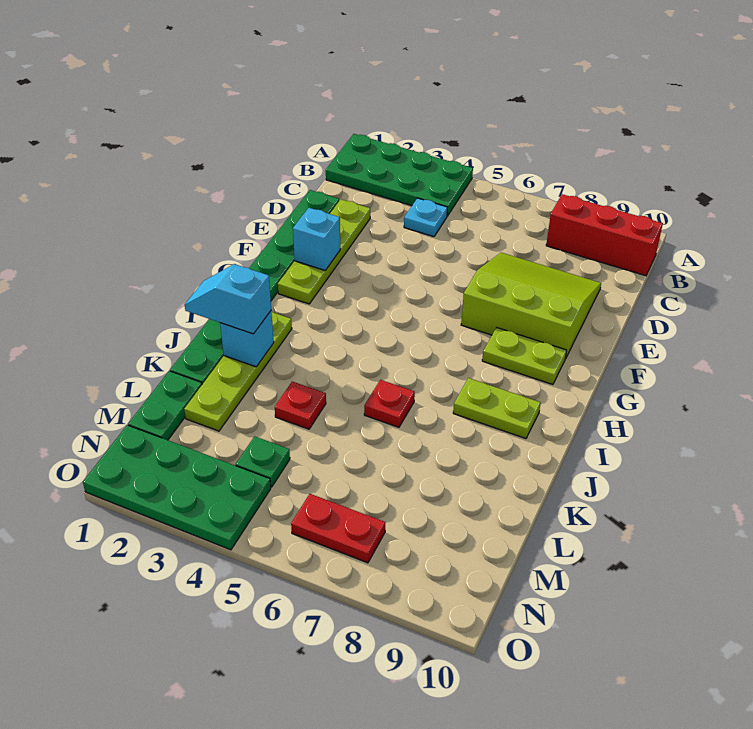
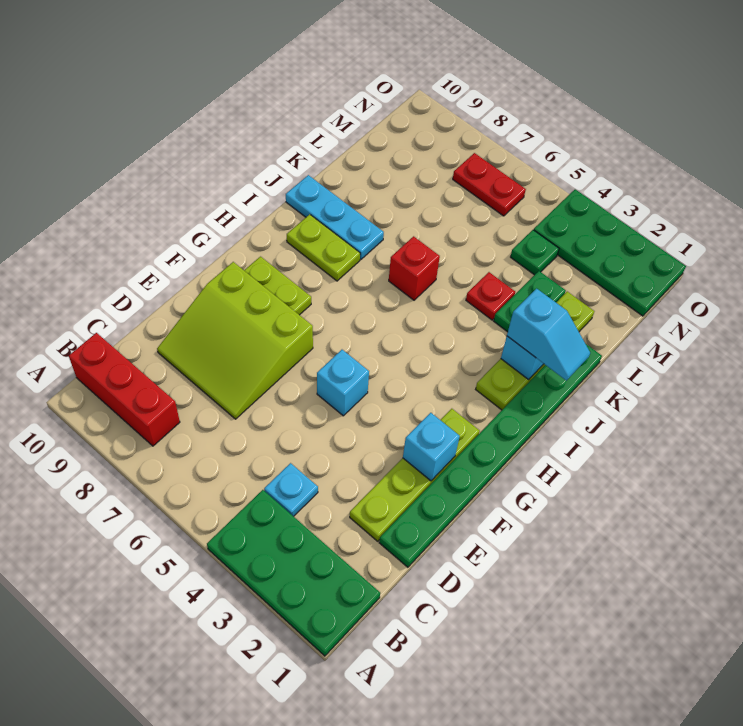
none -> cyan 1x1 brick [317,350,369,416]
red 1x1 plate [364,380,415,427] -> red 1x1 brick [389,236,440,300]
none -> cyan 1x3 plate [286,175,384,259]
green 1x2 plate [128,371,202,440] -> green 1x2 plate moved to [494,271,566,332]

